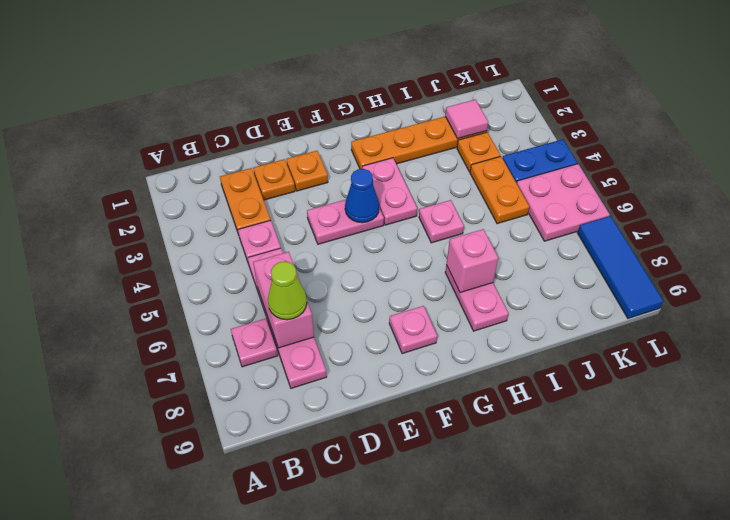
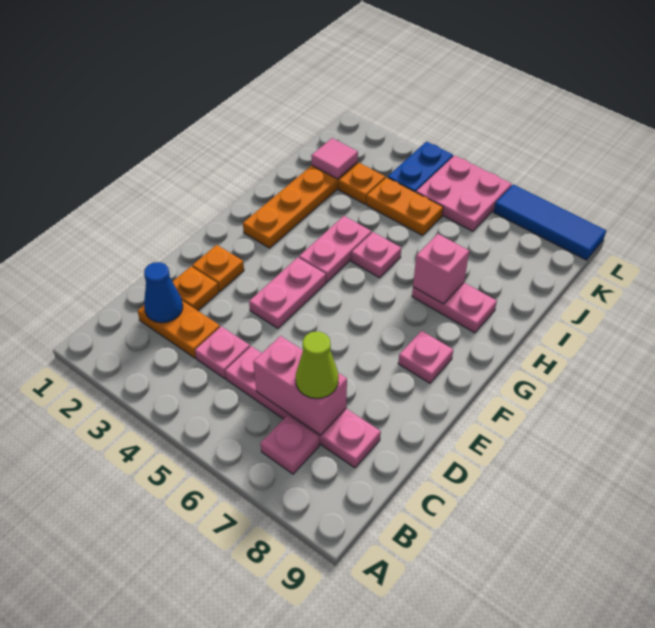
blue 1x1 cone [345,169,379,223] -> blue 1x1 cone moved to [144,262,183,323]
pink 1x2 plate [362,158,417,225] -> pink 1x2 plate turned to [299,216,372,282]

